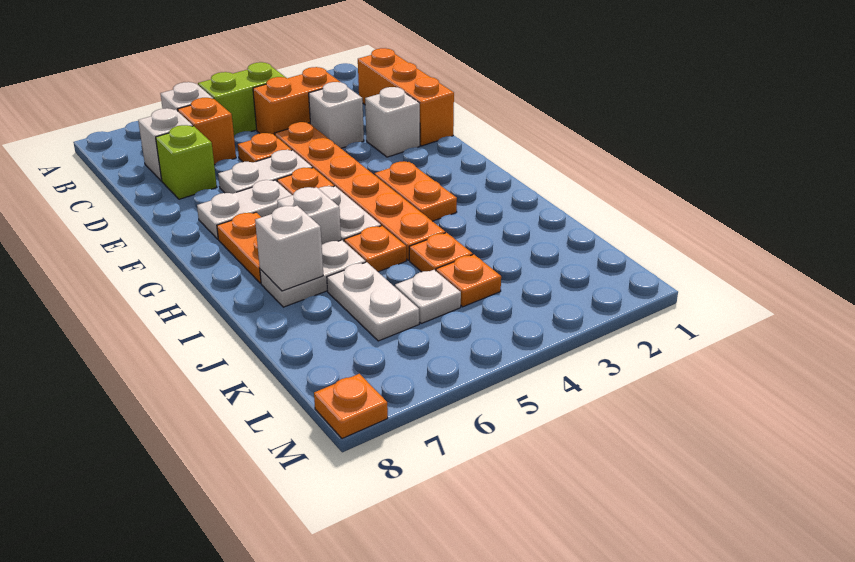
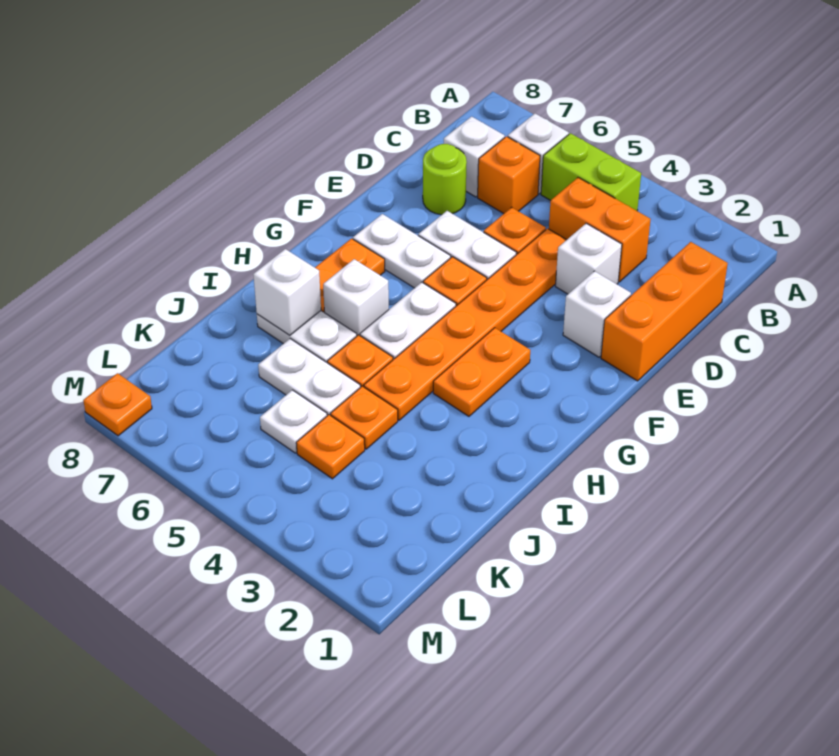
lime 1x1 brick [156,125,217,199] -> lime 1x1 round brick [423,144,467,215]
white 1x2 plate [327,262,419,341] -> white 1x2 plate turned to [258,339,361,416]

